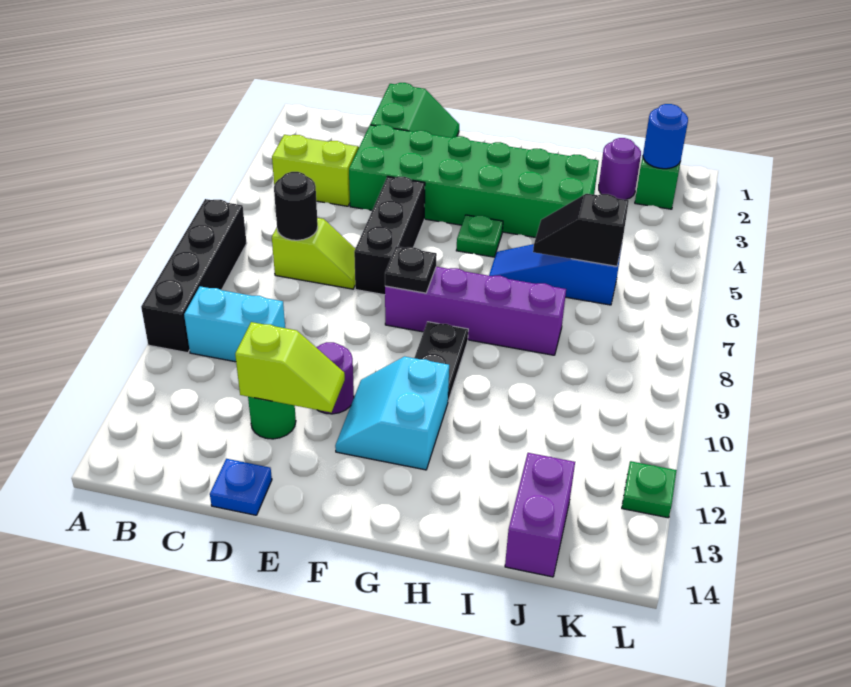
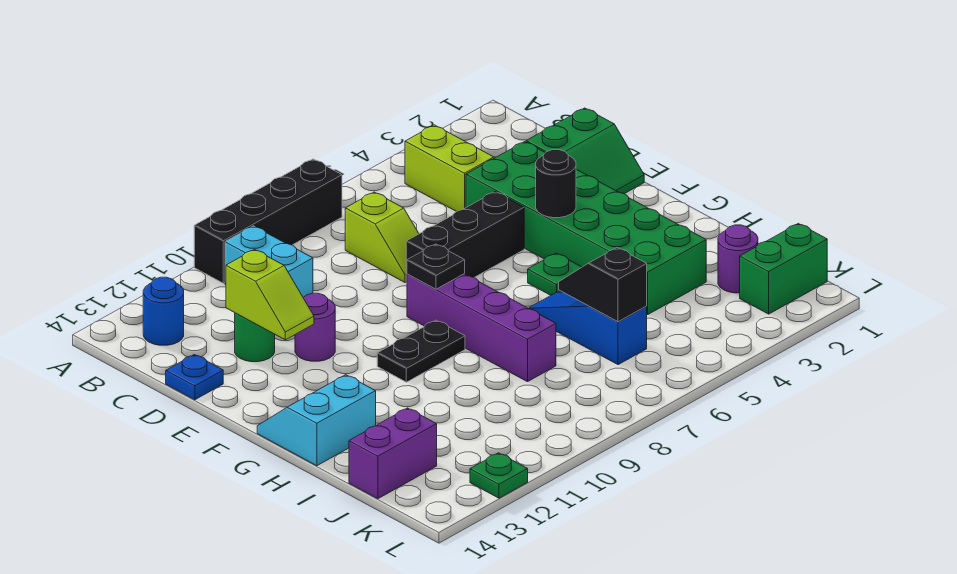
black 1x1 round brick [274,172,318,240] -> black 1x1 round brick moved to [536,150,576,218]
cyan 2x2 slope [335,356,449,470] -> cyan 2x2 slope moved to [257,375,376,466]
blue 1x1 round brick [643,104,688,169] -> blue 1x1 round brick moved to [143,277,184,345]

